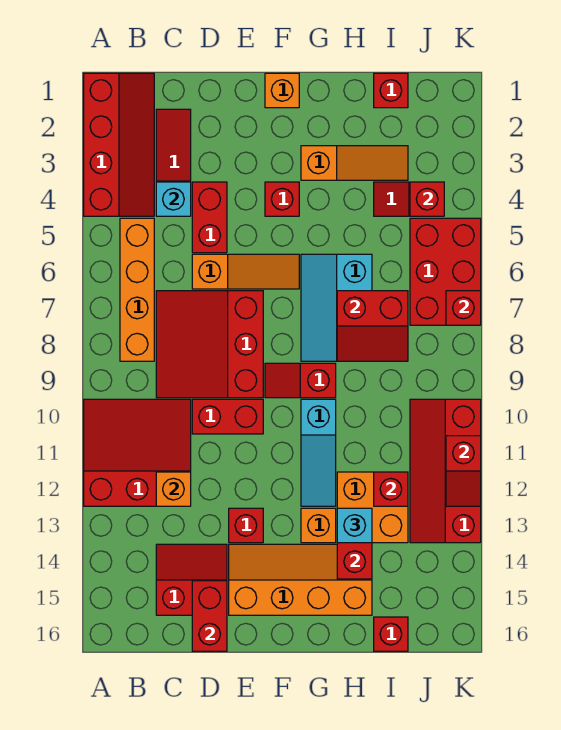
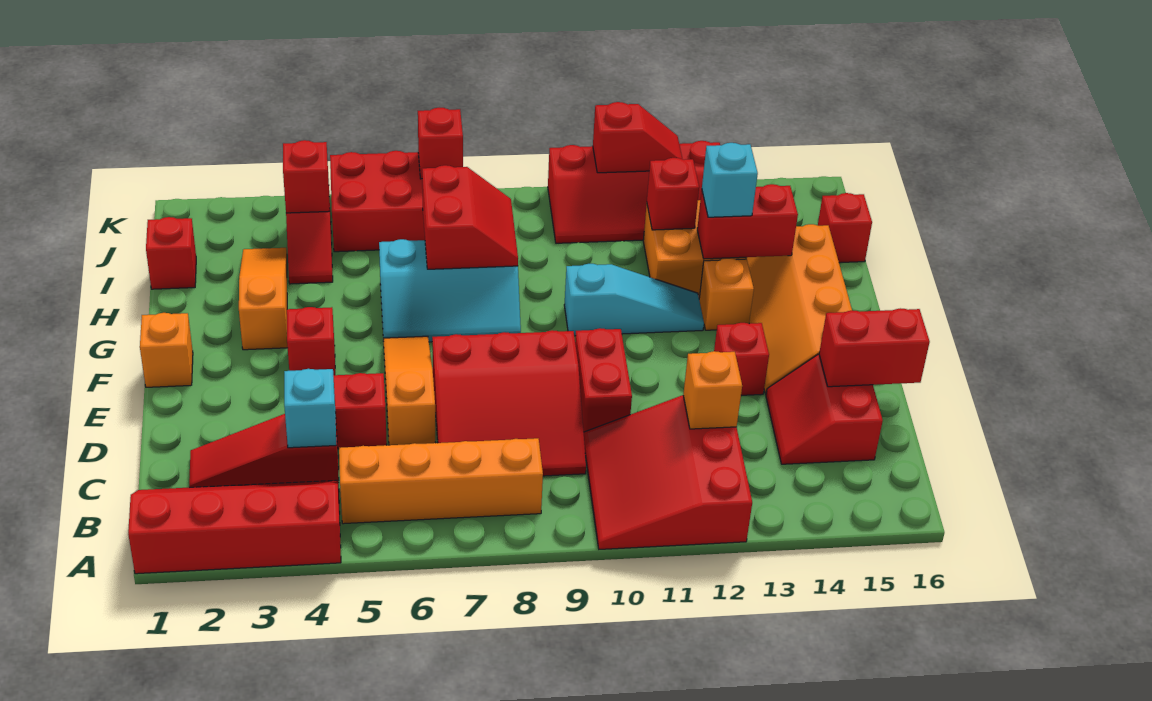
red 1x2 slope [265,363,336,398] -> none

